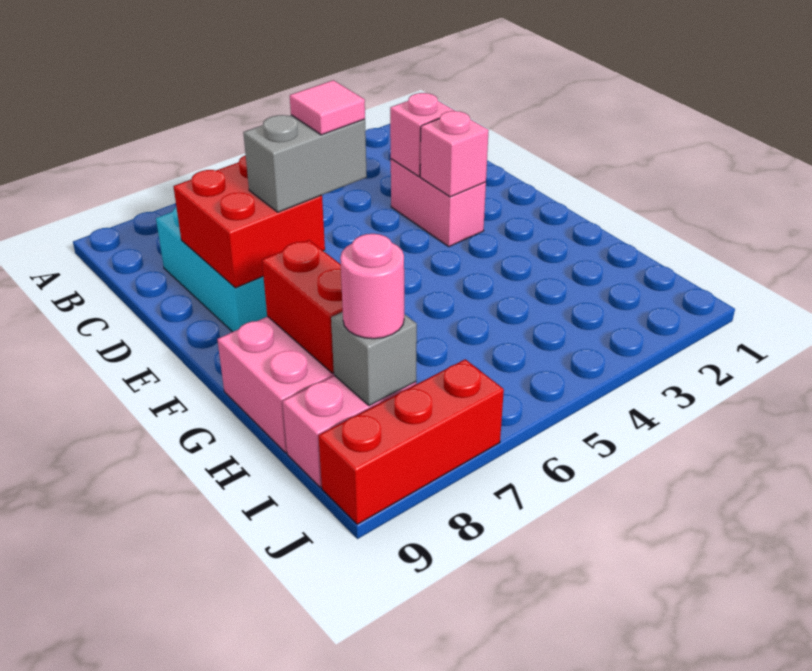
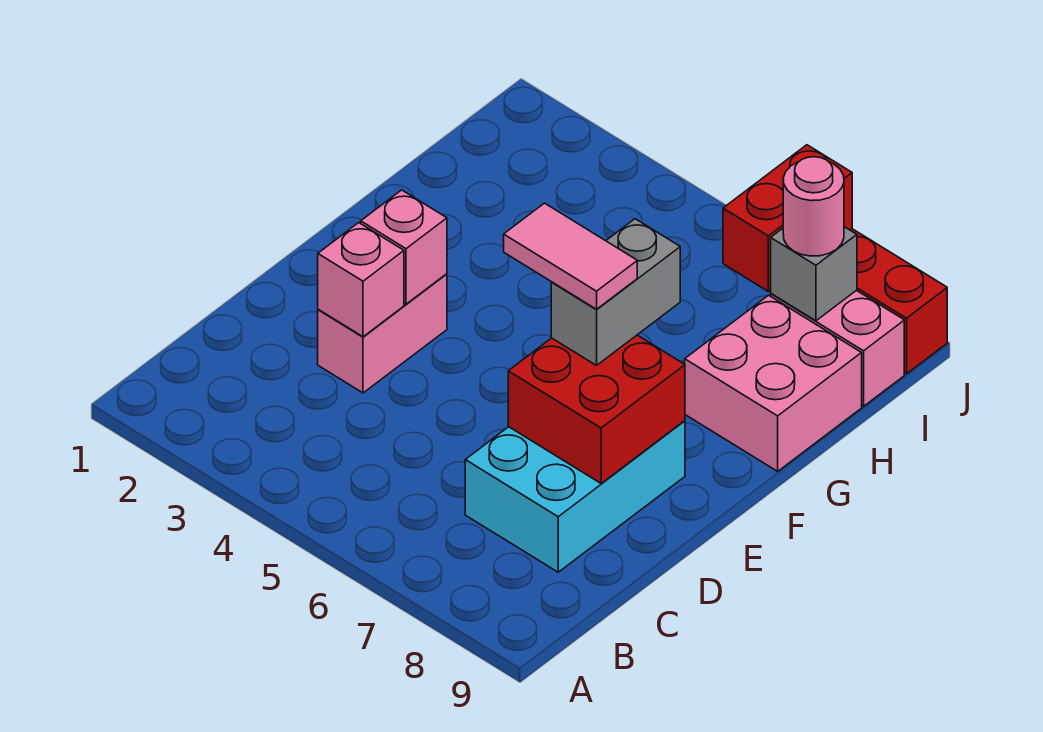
grey 1x2 brick [243,115,367,212] -> grey 1x2 brick turned to [551,219,680,365]
pink 1x1 tile [290,80,365,135] -> pink 1x2 tile [504,203,637,309]
red 1x2 brick [262,240,343,373] -> red 1x2 brick moved to [723,145,852,291]

